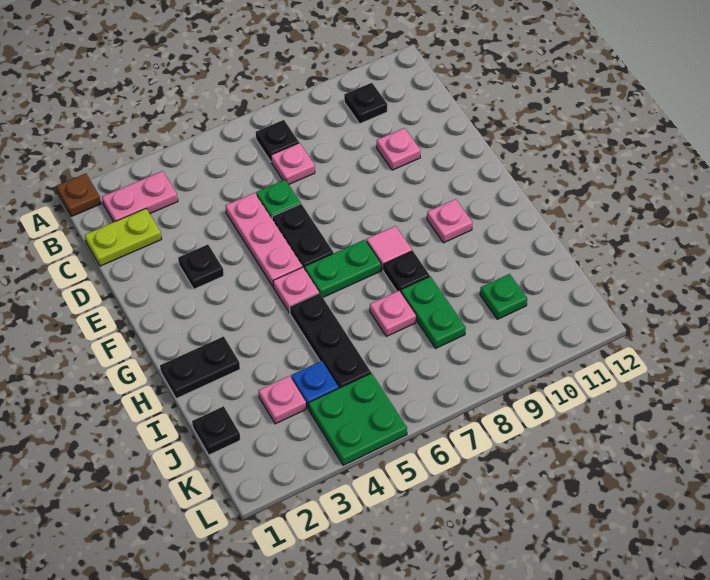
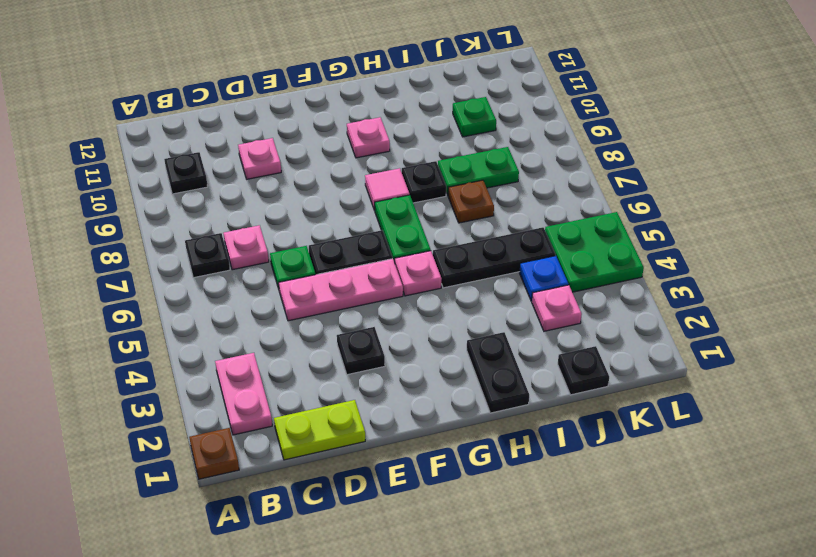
lime 1x2 plate [85,209,162,266] -> lime 1x2 plate turned to [274,400,365,460]
pink 1x1 plate [370,291,416,336] -> brown 1x1 plate [448,180,494,223]

